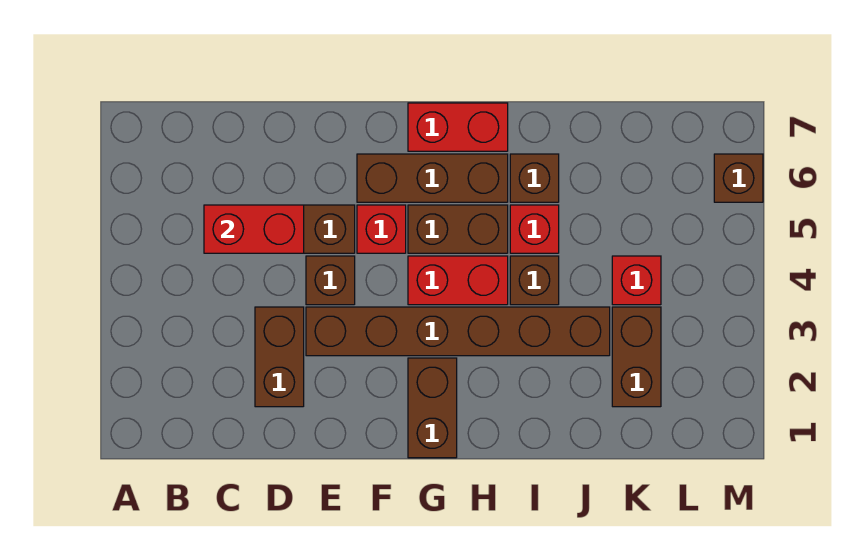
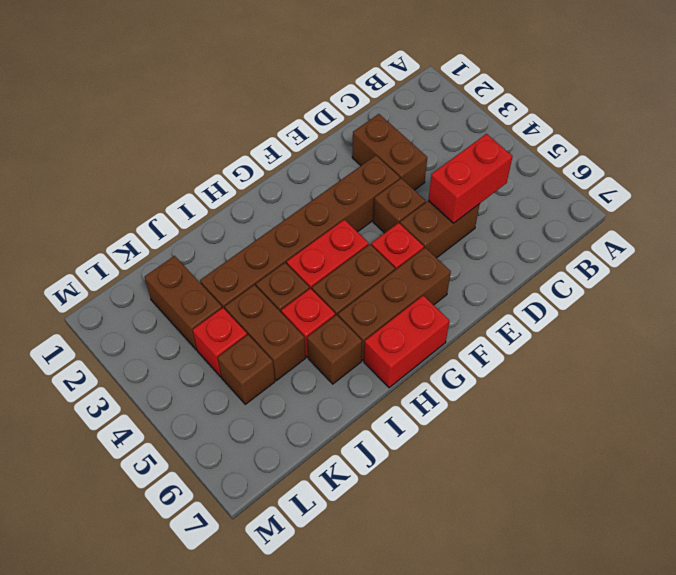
brown 1x2 brick [408,358,457,458] -> brown 1x2 brick moved to [225,285,306,380]
brown 1x1 brick [714,154,763,202] -> brown 1x1 brick moved to [218,335,275,404]

